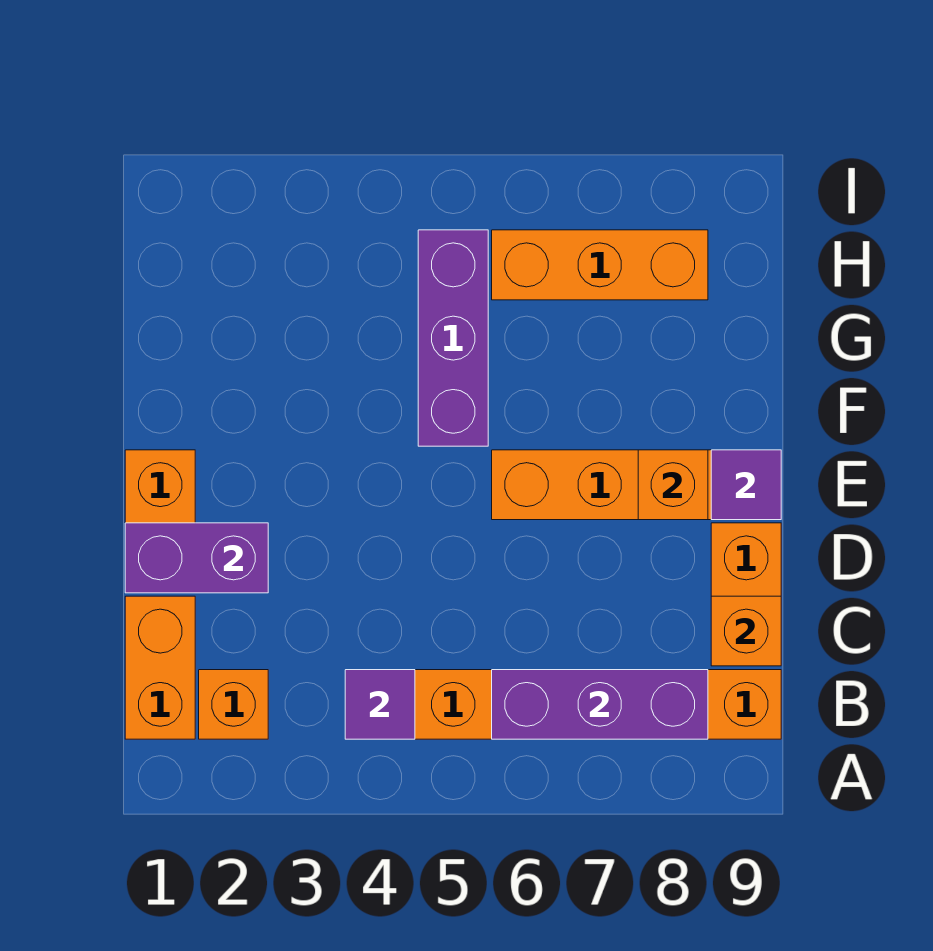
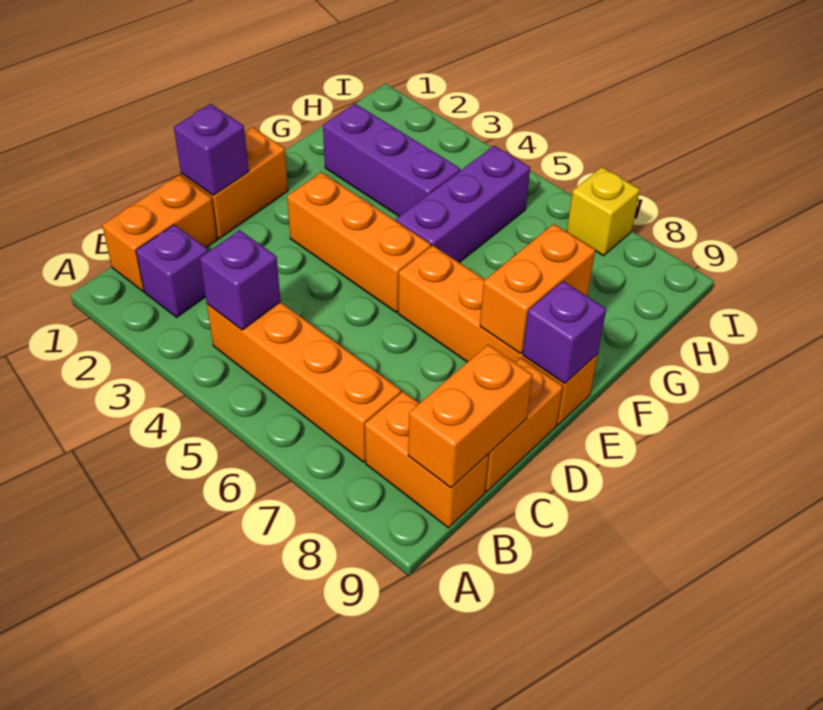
orange 1x1 brick [199,670,268,739] -> purple 1x1 brick [136,225,208,317]
purple 1x1 tile [345,670,415,739] -> purple 1x1 brick [200,230,281,330]
purple 1x3 brick [492,670,708,739] -> purple 1x3 brick moved to [323,104,460,216]
orange 1x1 brick [711,596,781,666] -> orange 1x2 brick [408,345,533,488]
purple 1x2 brick [125,523,268,593] -> purple 1x1 brick [174,104,249,195]
orange 1x1 brick [638,450,708,520] -> orange 1x2 brick [480,224,595,354]
purple 1x1 tile [711,450,781,520] -> purple 1x1 brick [523,281,606,384]
orange 1x3 brick [492,230,708,300] -> orange 1x3 brick moved to [287,172,431,312]
none -> yellow 1x1 brick [567,167,640,256]

